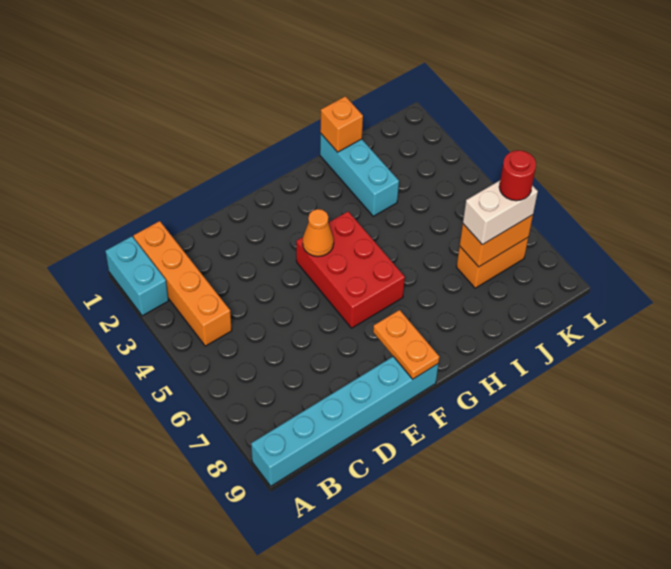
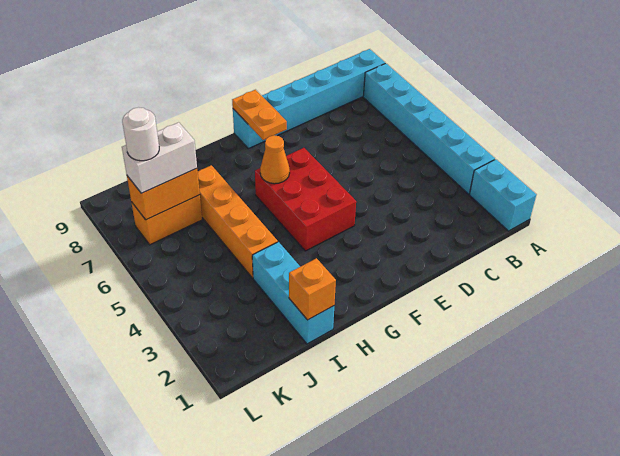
none -> cyan 1x6 brick [363,63,495,194]
orange 1x4 brick [134,221,232,346] -> orange 1x4 brick moved to [198,165,278,278]
orange 1x1 cone [303,209,334,257] -> orange 1x1 cone moved to [260,135,290,184]
red 1x1 round brick [499,150,536,201] -> white 1x1 round brick [122,107,159,161]

